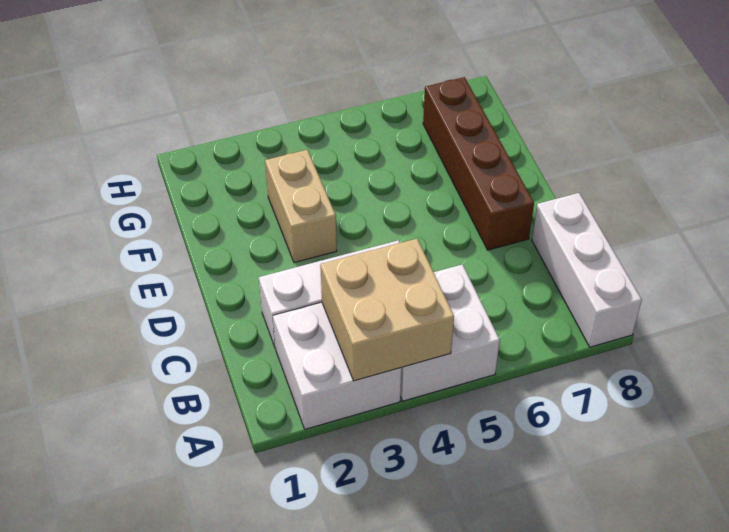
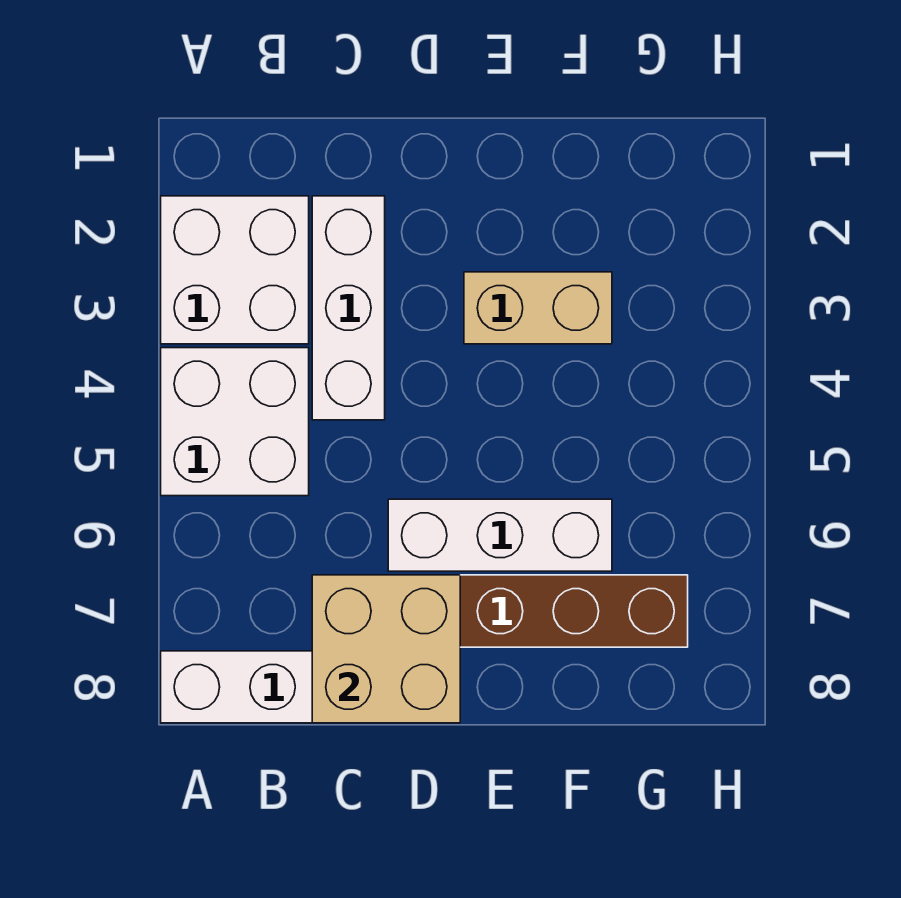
tan 2x2 brick [320,239,454,381] -> tan 2x2 brick moved to [312,575,460,723]
none -> white 1x3 brick [388,499,612,571]

